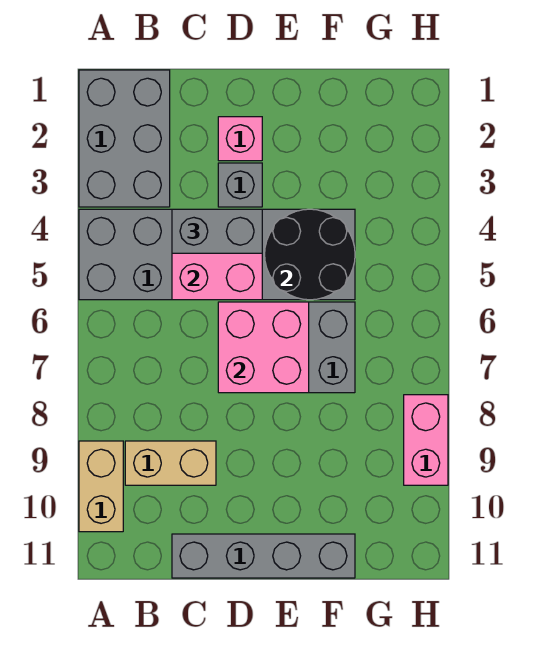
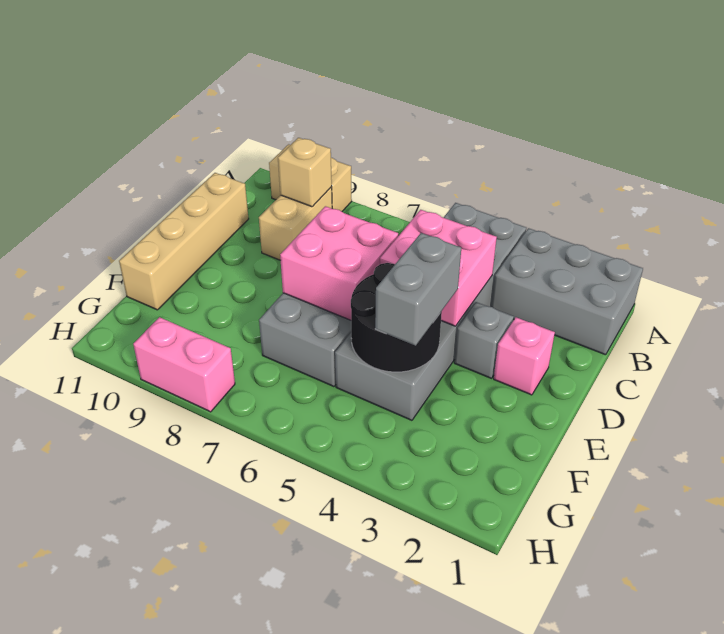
none -> tan 1x1 brick [278,138,332,207]
grey 1x2 brick [172,209,262,253] -> grey 1x2 brick moved to [375,233,461,346]
grey 1x4 brick [172,534,355,578] -> tan 1x4 brick [119,173,249,310]

